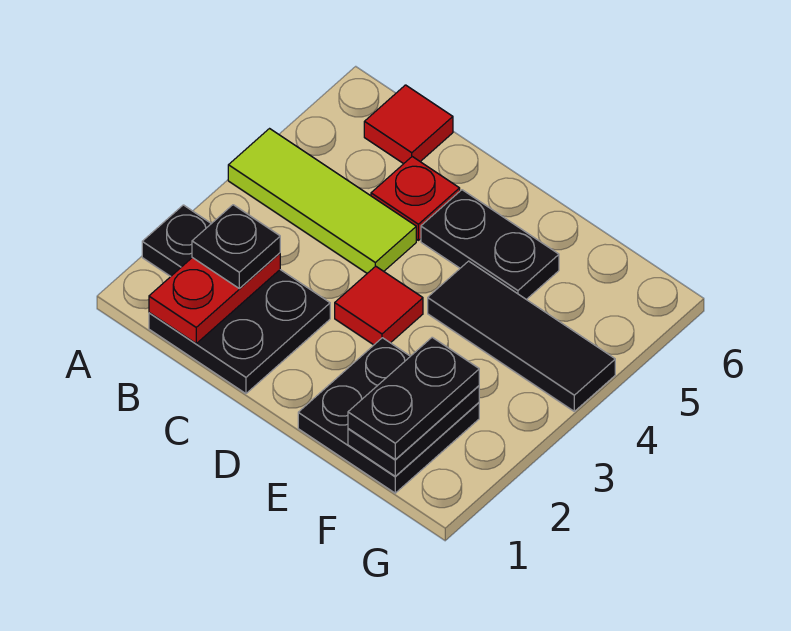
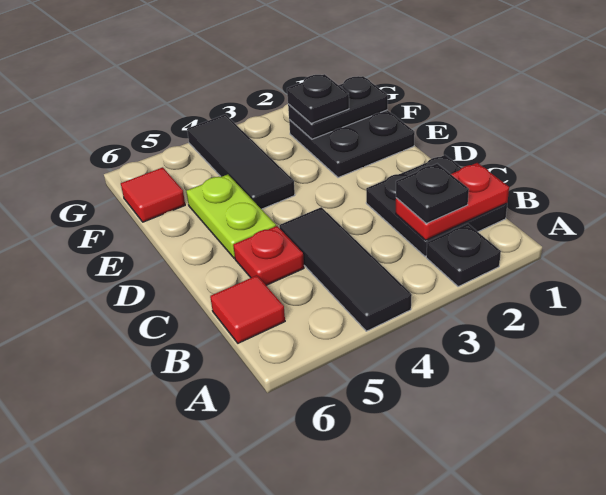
lime 1x3 tile [228,129,416,273] -> black 1x3 tile [279,207,412,331]
red 1x1 tile [335,266,423,345] -> red 1x1 tile moved to [121,167,185,222]
black 1x2 plate [421,190,559,299] -> lime 1x2 plate [186,174,276,258]
black 1x2 plate [348,337,479,459] -> black 1x1 plate [287,74,349,123]

